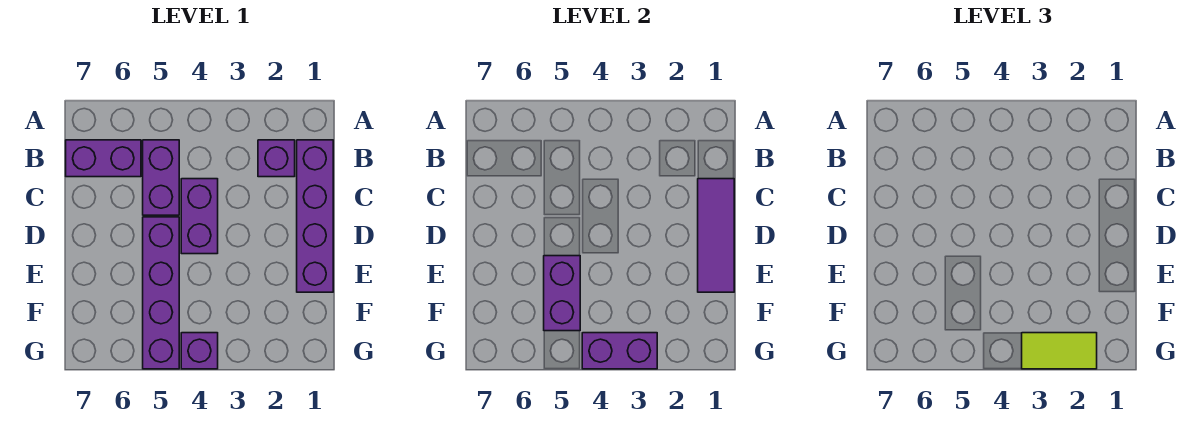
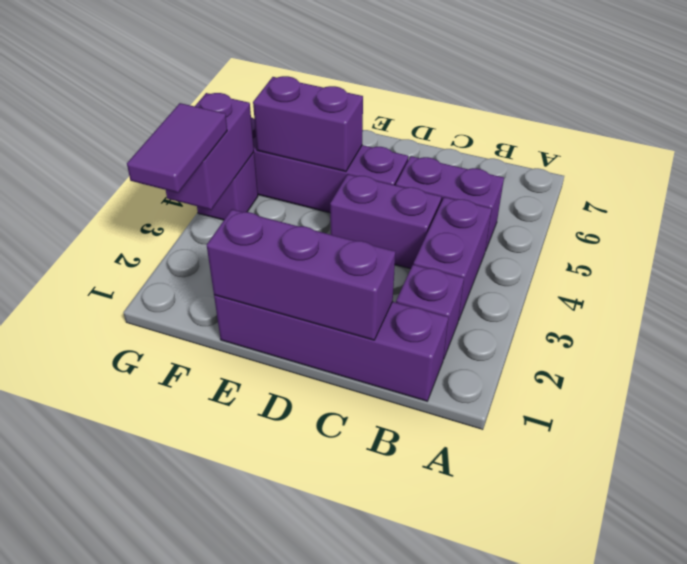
purple 1x2 brick [66,140,141,177] -> purple 1x2 brick moved to [414,197,492,321]
purple 1x3 tile [698,179,734,292] -> purple 1x3 brick [207,209,395,340]
lime 1x2 tile [1022,333,1097,369] -> purple 1x2 tile [127,103,227,193]

